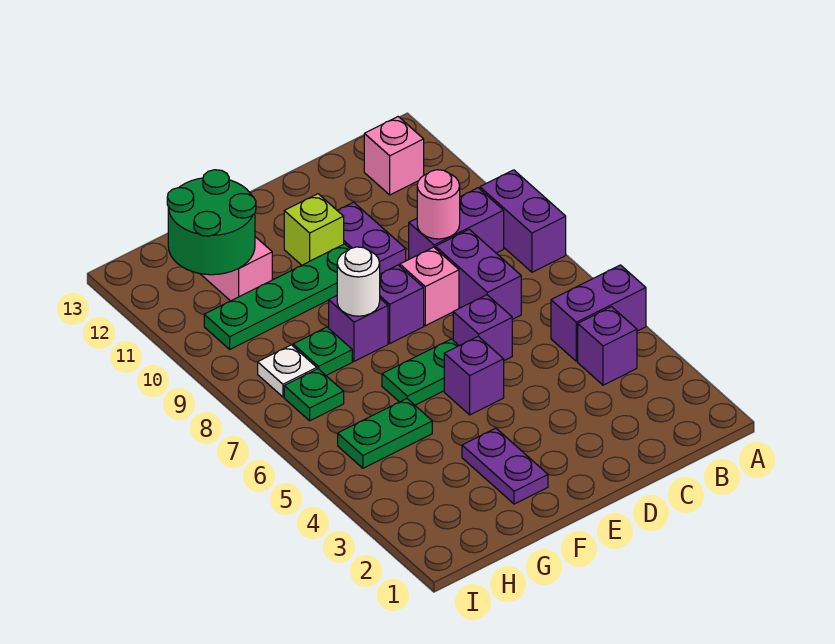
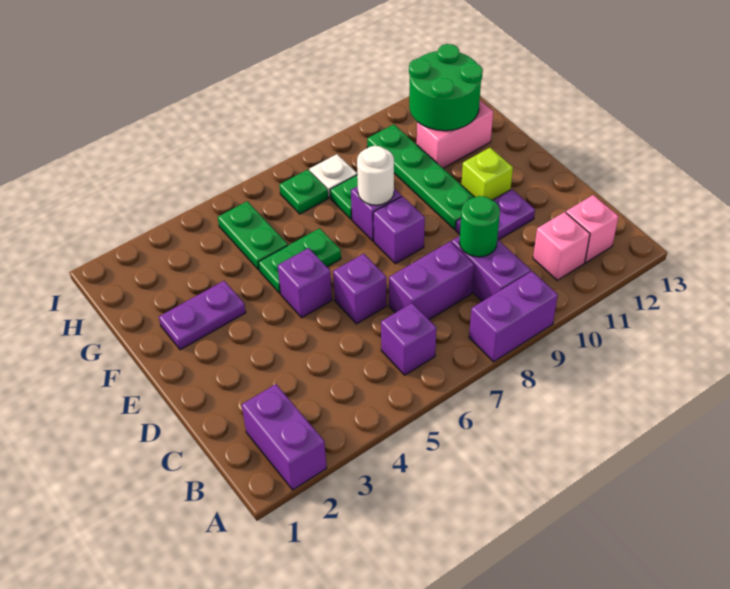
purple 1x2 brick [551,265,646,361] -> purple 1x2 brick moved to [242,384,327,490]
purple 1x1 brick [578,307,637,385] -> purple 1x1 brick moved to [381,303,436,375]
pink 1x1 round brick [417,170,460,239] -> green 1x1 round brick [459,196,500,257]
pink 1x1 brick [400,247,459,326] -> pink 1x1 brick moved to [533,212,590,280]
green 1x2 plate [382,339,459,405] -> green 1x2 plate turned to [258,228,341,293]

